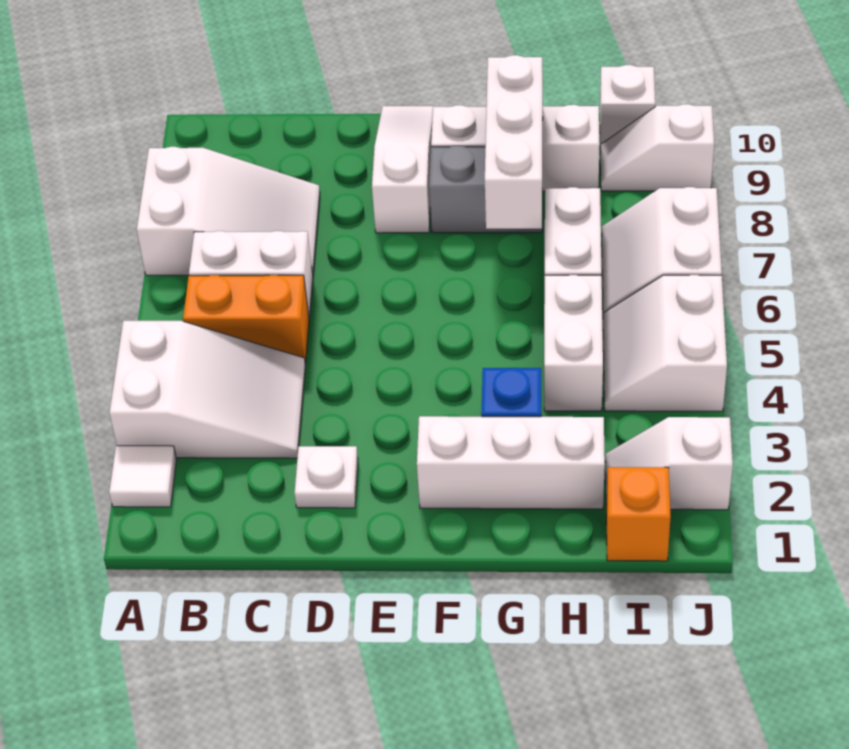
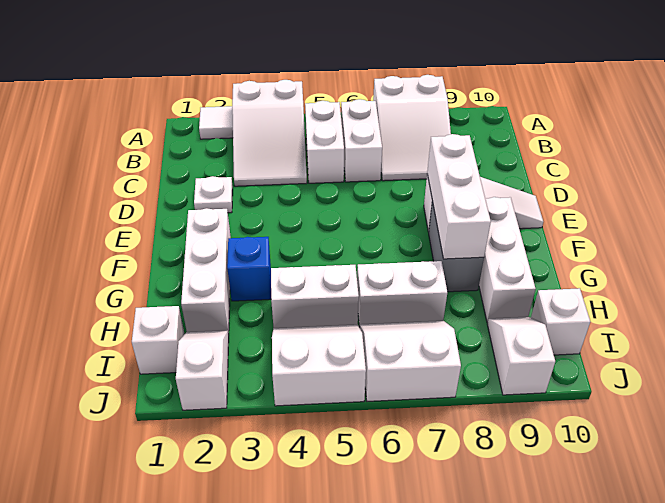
orange 1x2 brick [183,275,309,364] -> white 1x2 brick [305,101,344,183]
white 1x3 brick [485,55,543,229] -> white 1x3 brick turned to [427,134,491,259]
orange 1x1 brick [606,467,671,561] -> white 1x1 brick [132,306,184,374]

